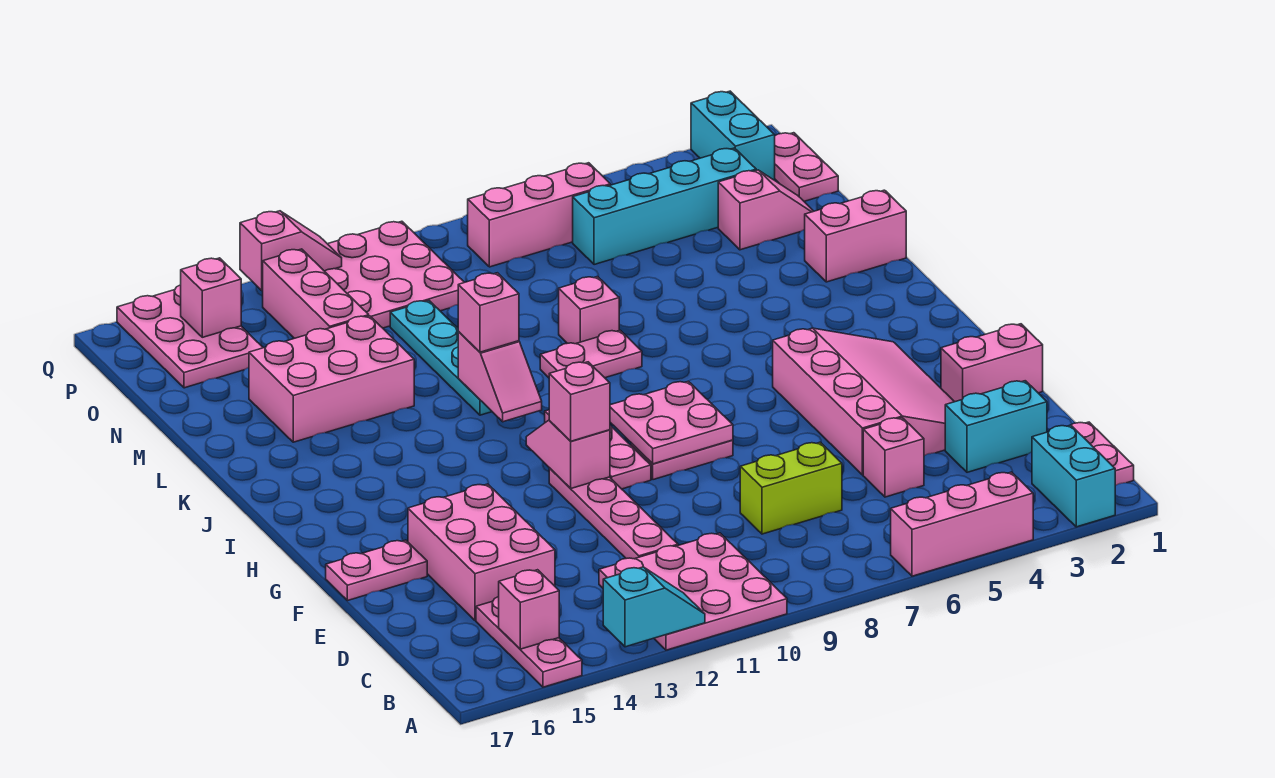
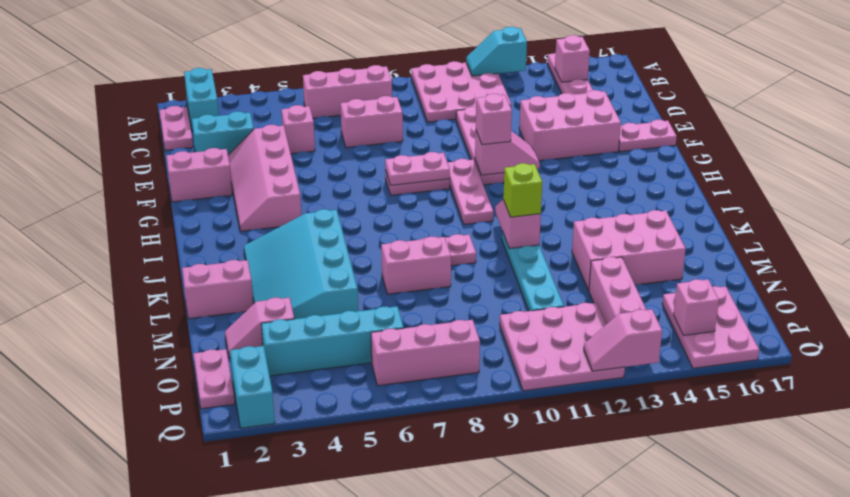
pink 1x3 brick [891,472,1033,576] -> pink 1x3 brick moved to [303,65,392,118]
lime 1x2 brick [740,442,842,534] -> pink 1x2 brick [340,96,403,148]
pink 2x3 brick [408,484,555,620] -> pink 2x3 brick turned to [519,90,621,161]
pink 3x4 slope [773,328,954,475] -> pink 2x4 slope [228,125,301,231]
pink 2x2 plate [610,381,733,464] -> pink 1x2 plate [385,152,450,185]
pink 1x2 slope [526,420,610,488] -> pink 1x2 slope turned to [475,131,540,175]
none -> cyan 3x4 slope [244,209,358,319]
pink 1x1 brick [458,273,519,352] -> lime 1x1 brick [503,163,542,217]
pink 1x1 brick [559,277,619,344] -> pink 1x2 brick [381,236,451,294]

